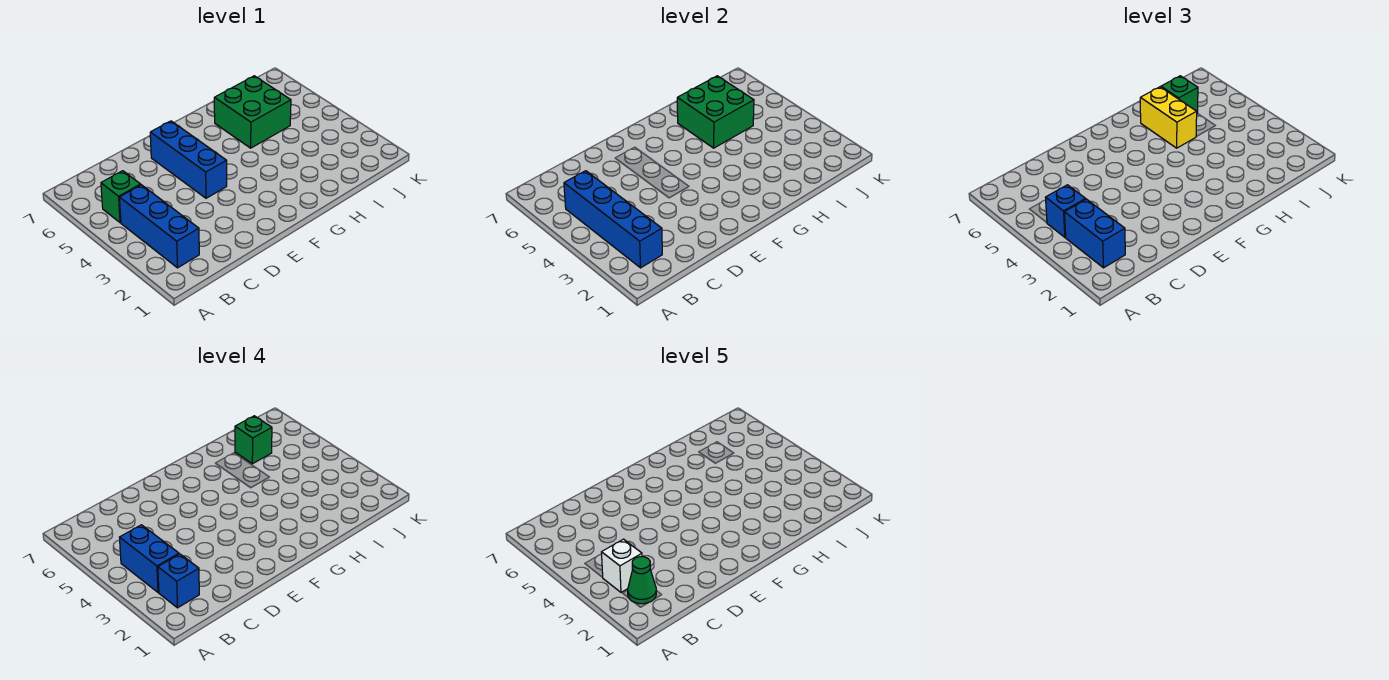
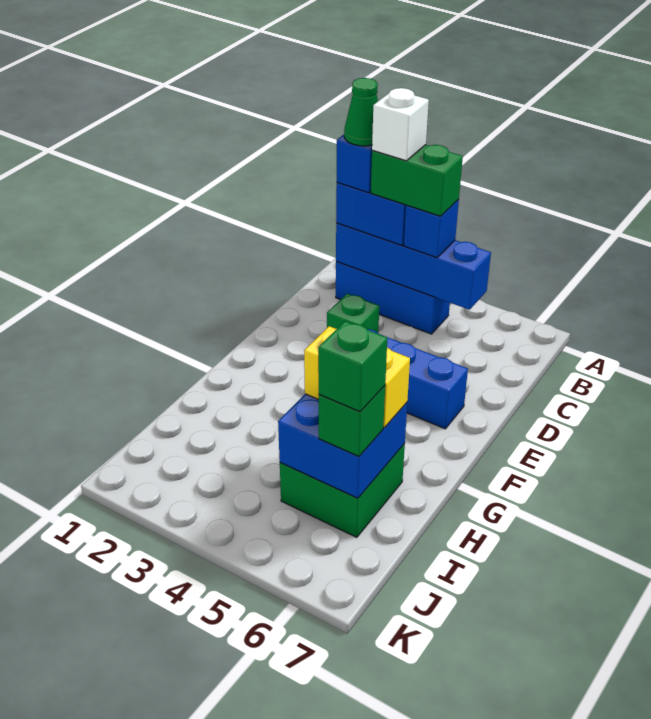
blue 1x2 brick [119,525,179,592] -> green 1x2 brick [371,145,463,216]
green 1x1 brick [101,171,141,223] -> green 1x1 brick moved to [327,294,379,333]
green 2x2 brick [677,76,754,148] -> blue 2x2 brick [278,394,407,498]

